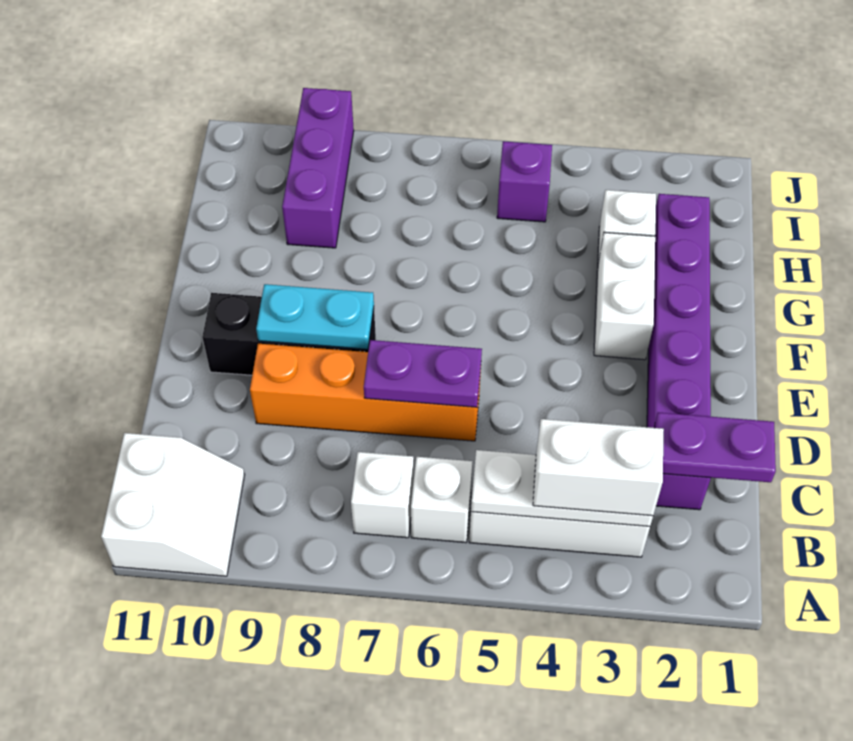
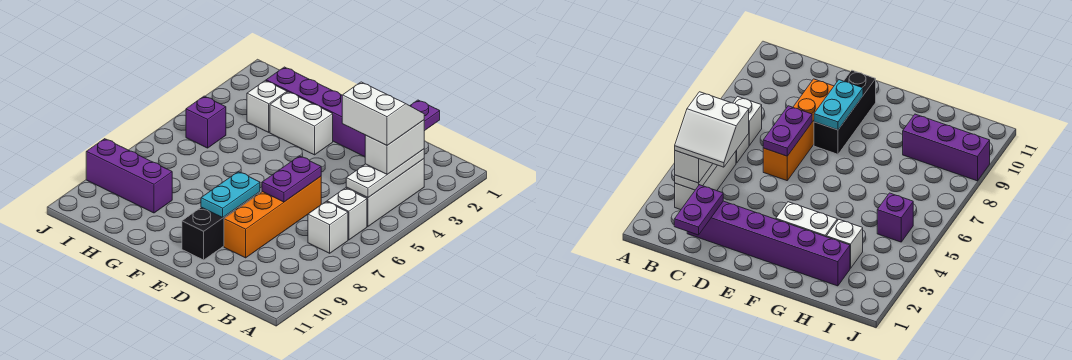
white 2x2 slope [101,433,245,576] -> white 2x2 slope moved to [342,82,424,145]

